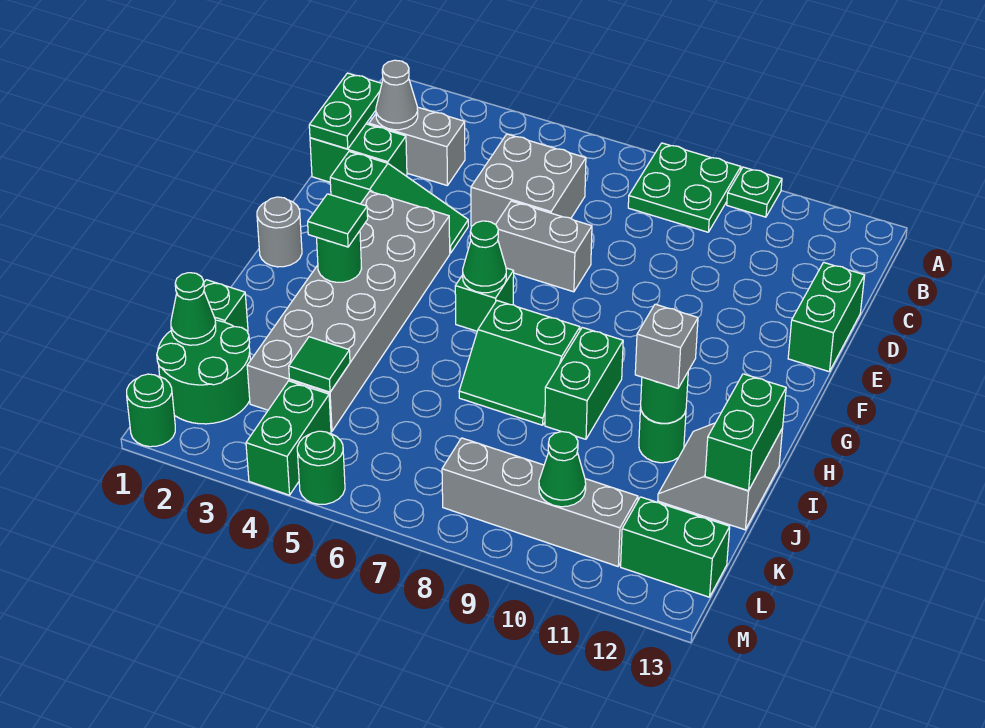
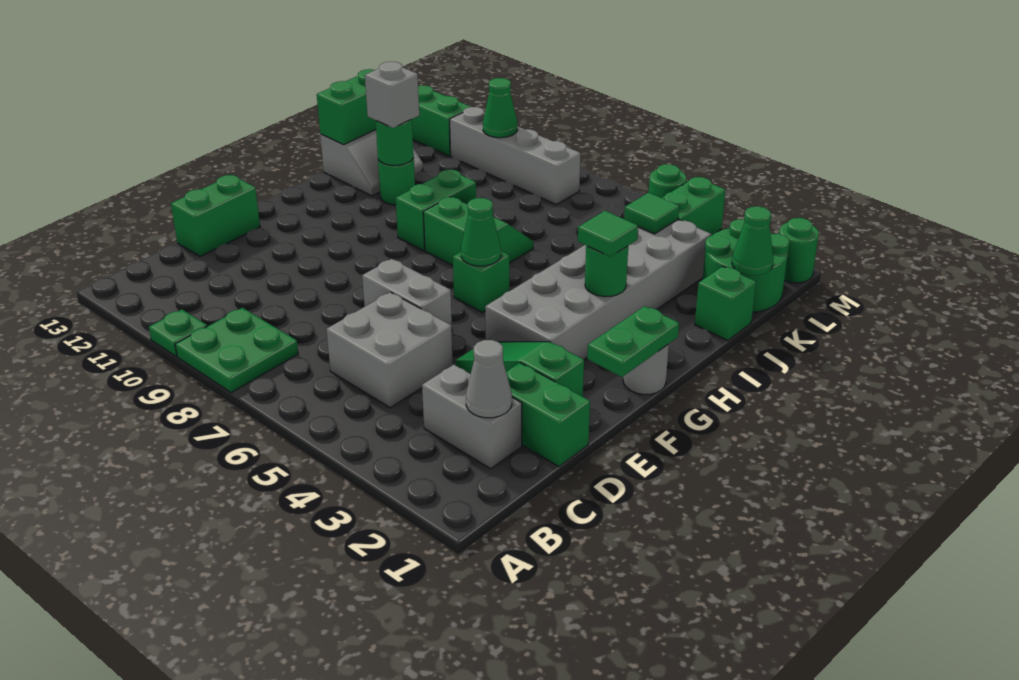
green 1x2 plate [309,73,382,149] -> green 1x2 plate moved to [587,306,679,377]

